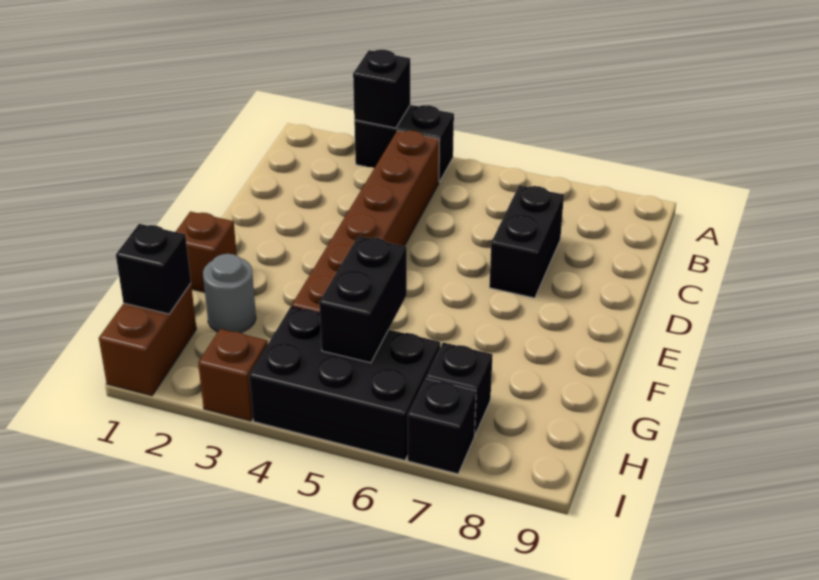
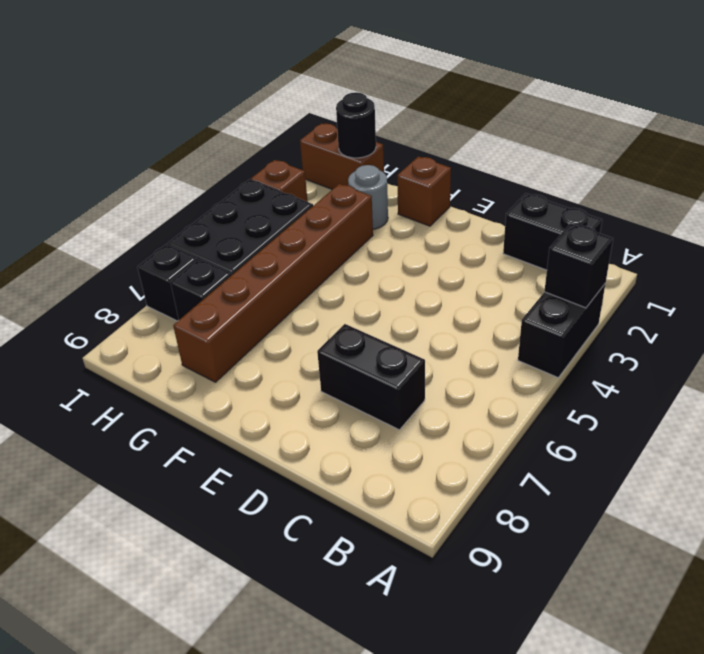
brown 1x6 brick [292,130,440,313] -> brown 1x6 brick turned to [173,184,373,382]
black 1x2 brick [319,236,407,363] -> black 1x2 brick moved to [503,193,602,270]
black 1x1 brick [116,224,191,314] -> black 1x1 round brick [336,92,376,158]

